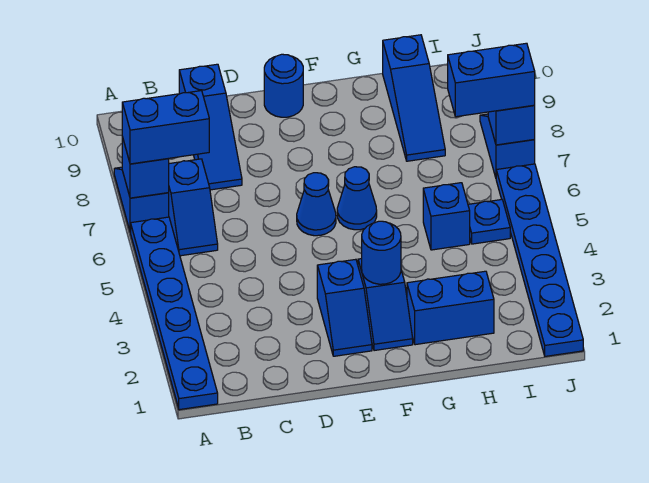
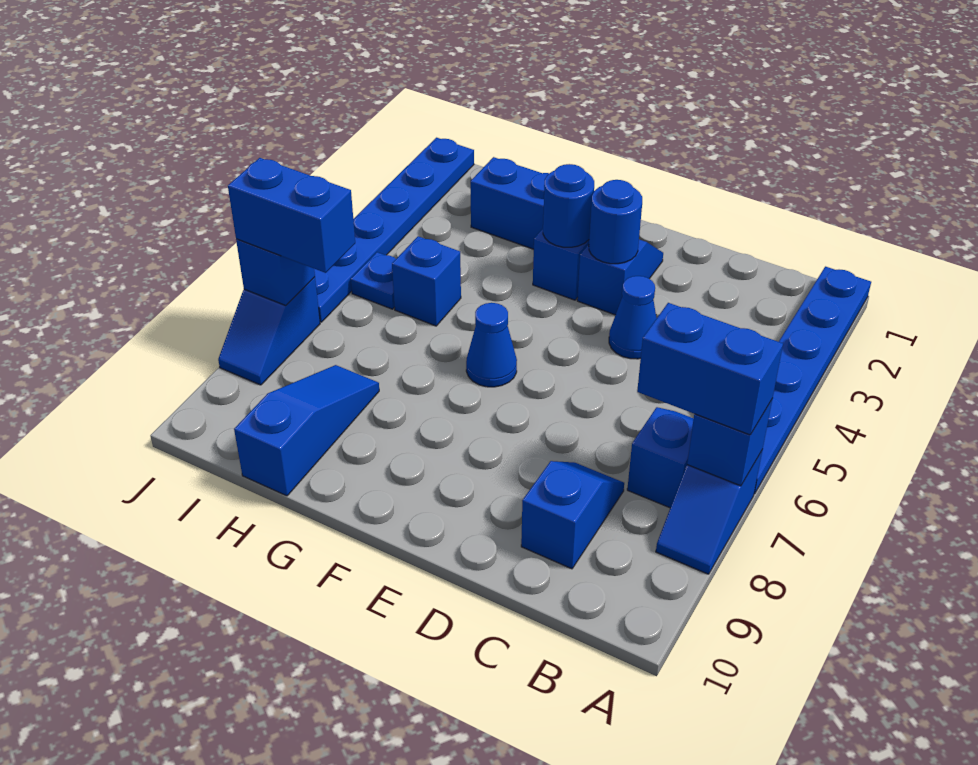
blue 1x3 slope [179,64,242,190] -> blue 1x2 slope [521,461,624,569]
blue 1x1 cone [297,173,336,236] -> blue 1x1 cone moved to [609,276,657,359]
blue 1x1 round brick [264,54,303,117] -> blue 1x1 round brick moved to [589,180,642,264]

